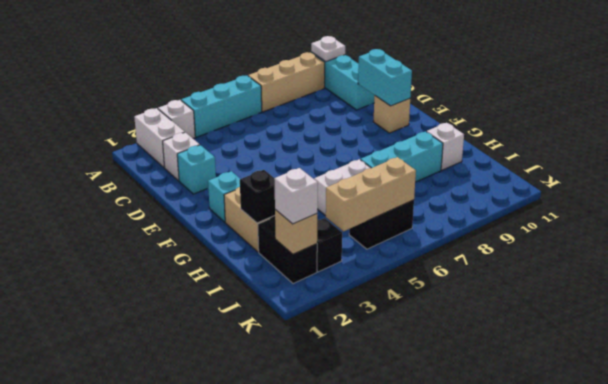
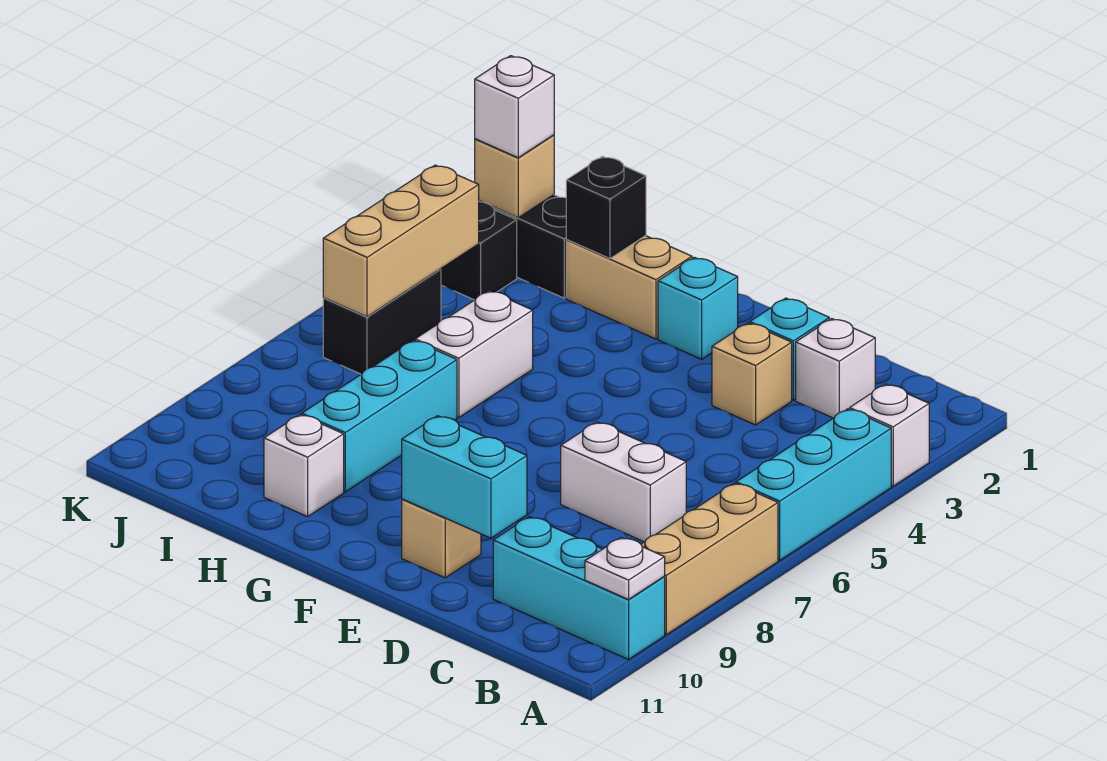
white 1x2 brick [134,108,185,168] -> white 1x2 brick moved to [561,422,686,542]
none -> tan 1x1 brick [712,323,792,425]

